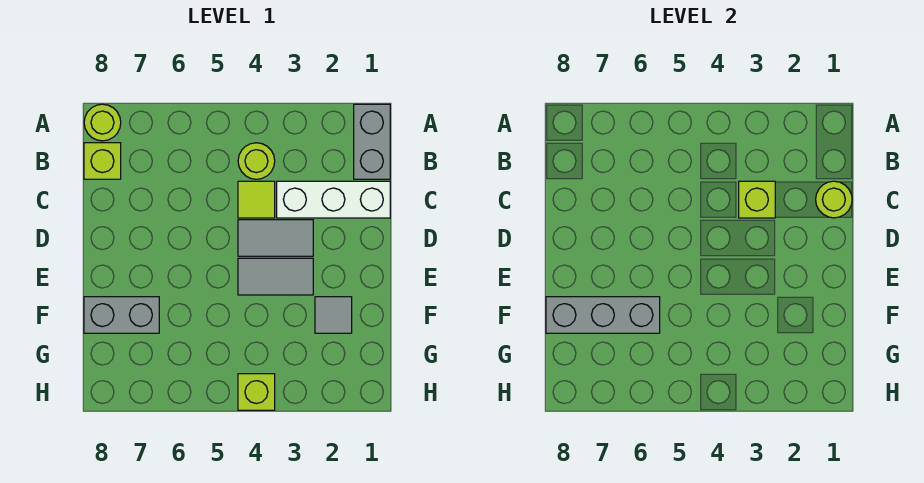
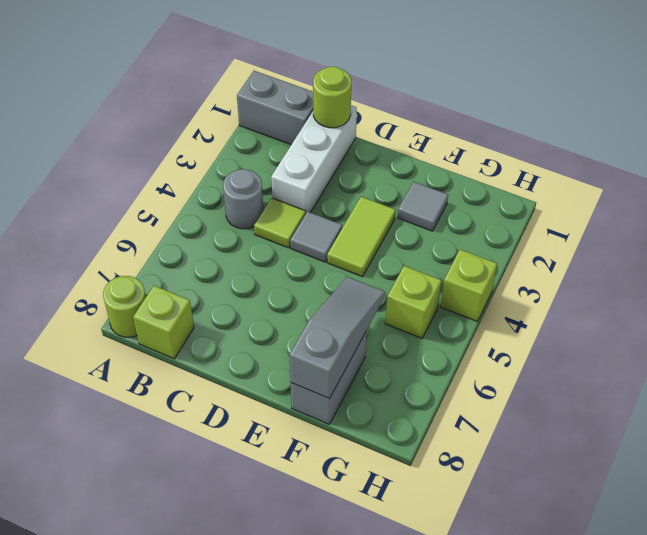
lime 1x1 round brick [238,143,275,179] -> grey 1x1 round brick [223,169,263,229]
lime 1x1 brick [739,181,775,218] -> lime 1x1 brick moved to [385,266,441,338]
grey 1x2 tile [238,220,313,256] -> grey 1x1 tile [290,212,342,262]
grey 1x2 tile [238,258,313,295] -> lime 1x2 tile [327,197,396,277]
grey 1x3 brick [546,297,660,333] -> grey 1x3 slope [289,277,385,399]

